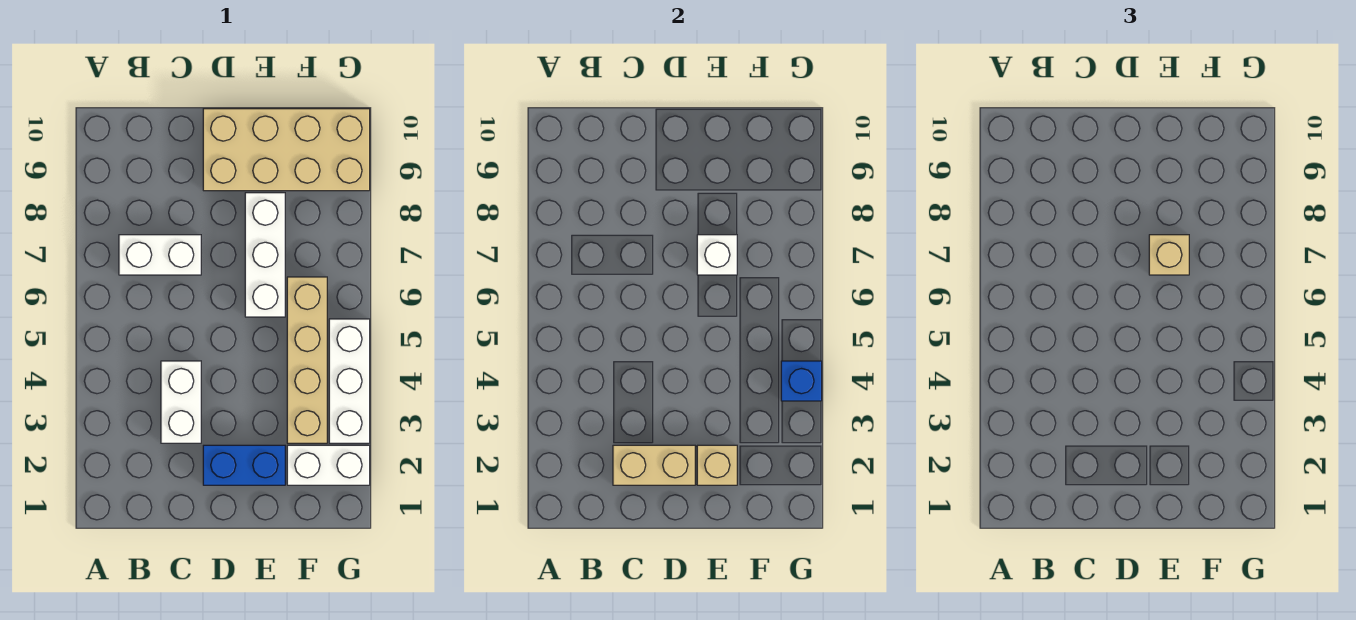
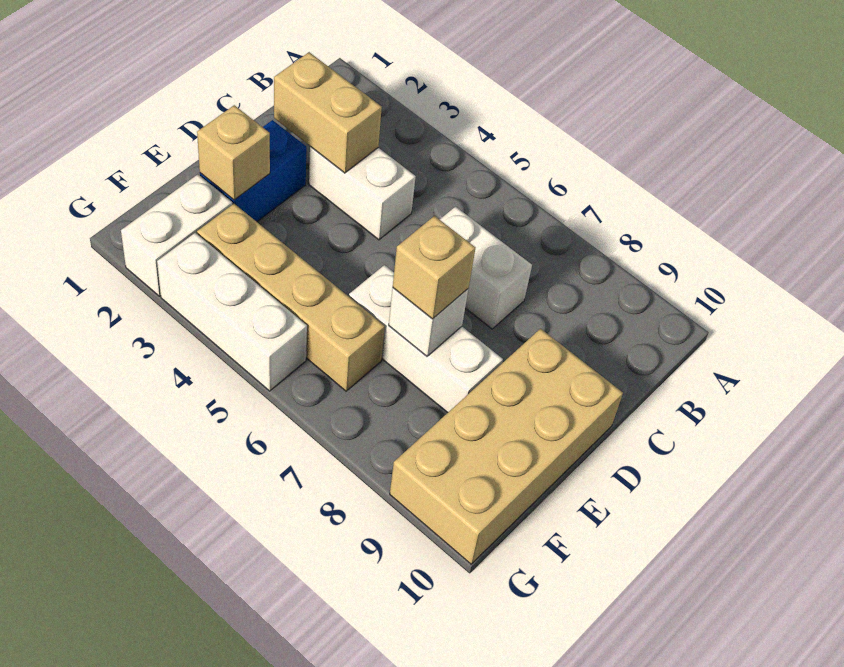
white 1x2 brick [119,235,201,275] -> white 1x2 brick turned to [440,207,532,329]
tan 1x2 brick [613,445,695,485] -> tan 1x2 brick turned to [274,52,382,173]
blue 1x1 brick [781,361,822,401] -> none

